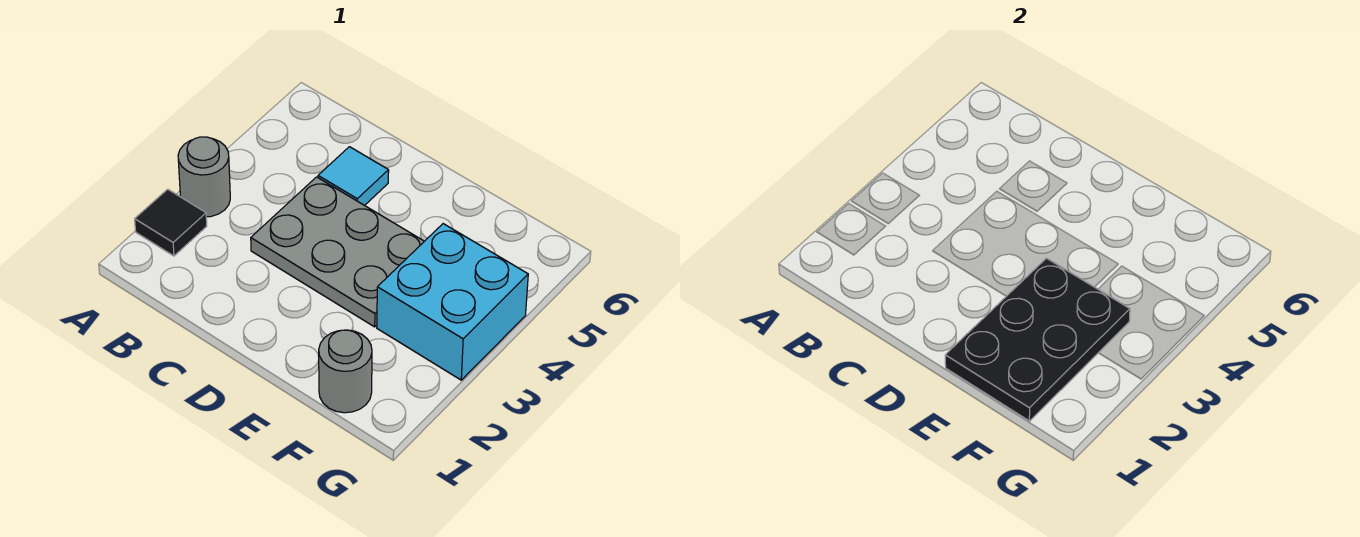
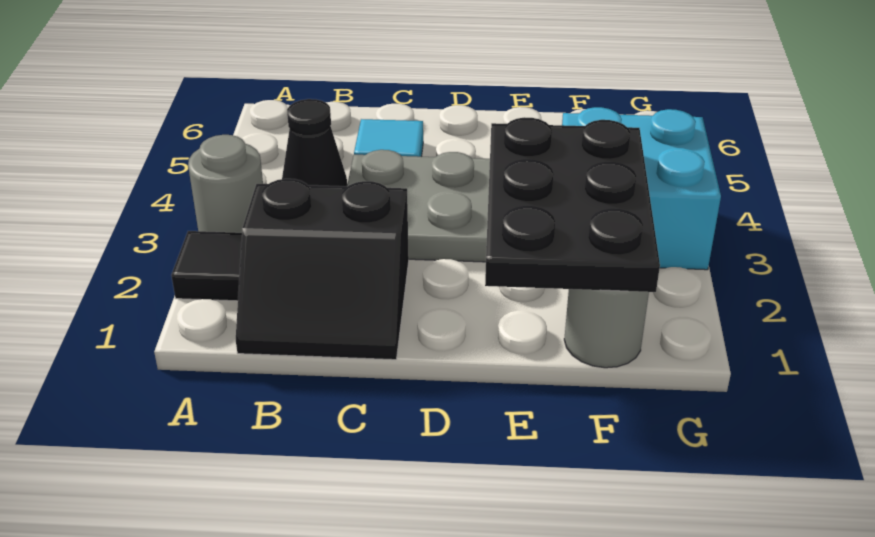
none -> black 2x2 slope [236,179,409,360]
none -> black 1x1 cone [282,99,347,186]

